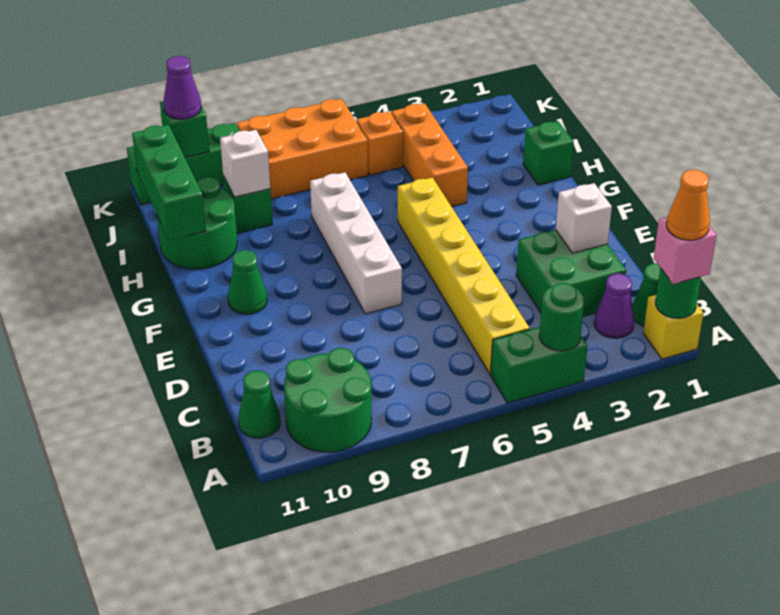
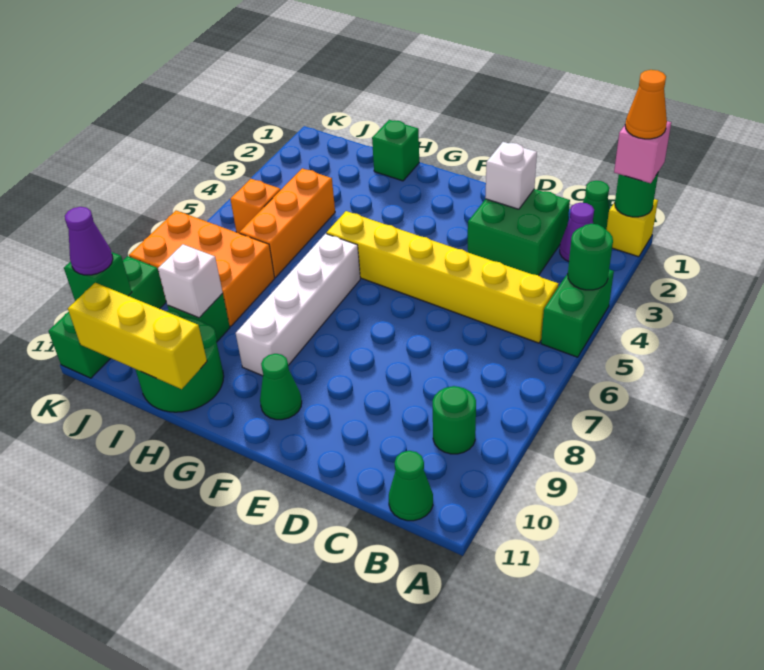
green 2x2 round brick [284,348,372,452] -> green 1x1 round brick [433,386,476,454]
white 1x4 brick [310,172,402,314] -> white 1x4 brick turned to [236,234,360,376]
orange 1x3 brick [392,103,468,207] -> orange 1x3 brick turned to [240,168,335,277]
green 1x3 brick [132,125,206,240] -> yellow 1x3 brick [68,283,207,389]
orange 2x3 brick [237,99,368,199] -> orange 2x3 brick turned to [129,211,275,326]

